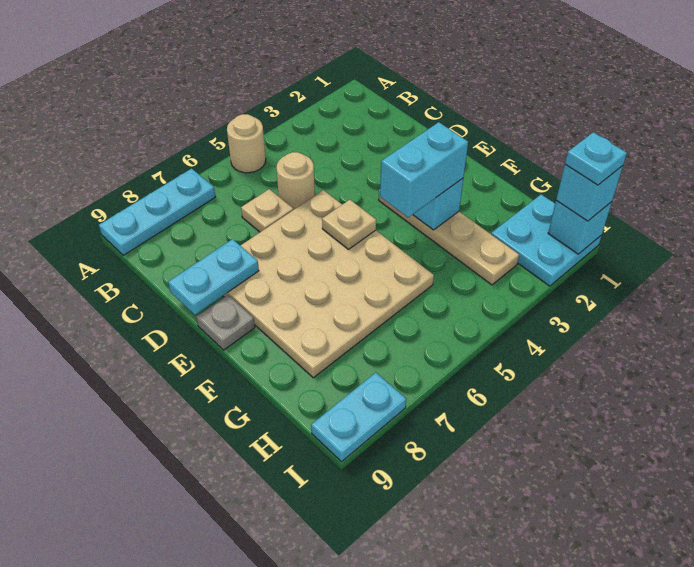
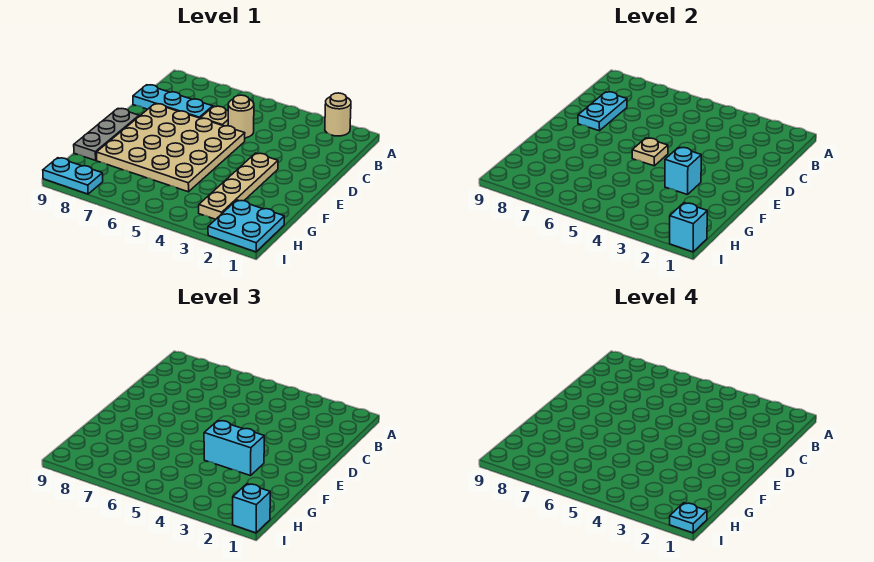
tan 1x1 round brick [227,114,266,173] -> tan 1x1 round brick moved to [325,93,351,136]
cyan 1x3 plate [99,169,215,255] -> cyan 1x3 plate moved to [133,85,213,118]
cyan 1x2 plate [168,239,259,315] -> cyan 1x2 plate turned to [578,92,627,131]
grey 1x1 plate [196,295,255,350] -> grey 1x3 plate [74,109,139,160]

